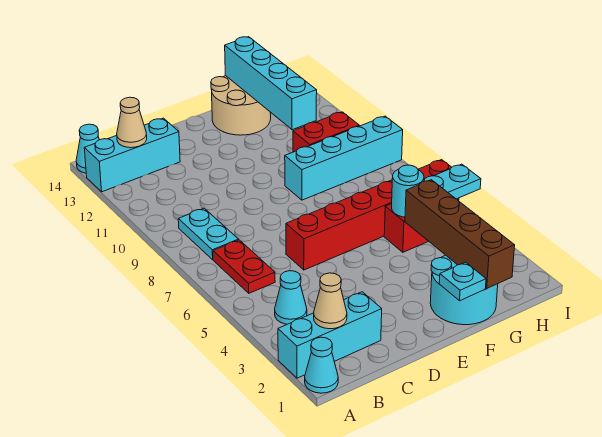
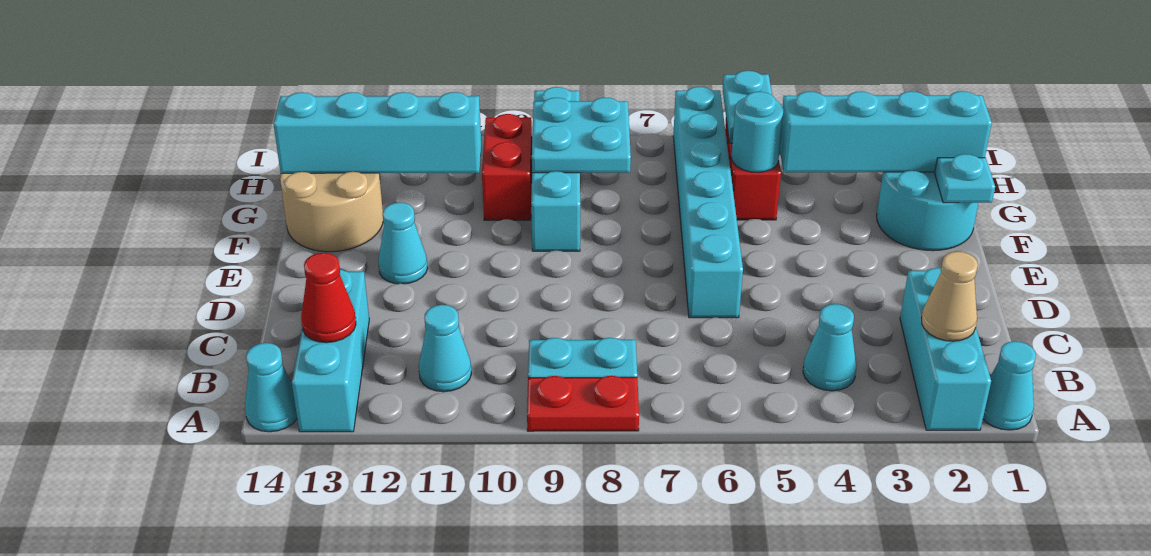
red 1x2 plate [213,240,275,293] -> red 1x2 plate moved to [527,376,639,431]
none -> cyan 1x1 cone [419,305,471,392]
tan 1x1 cone [117,97,147,148] -> red 1x1 cone [301,253,356,343]
red 1x6 brick [286,160,459,270] -> cyan 1x6 brick [673,87,743,318]
none -> cyan 1x1 cone [378,202,428,284]
brown 1x4 brick [405,180,515,288] -> cyan 1x4 brick [780,91,992,172]
none -> cyan 2x2 plate [532,98,631,173]

